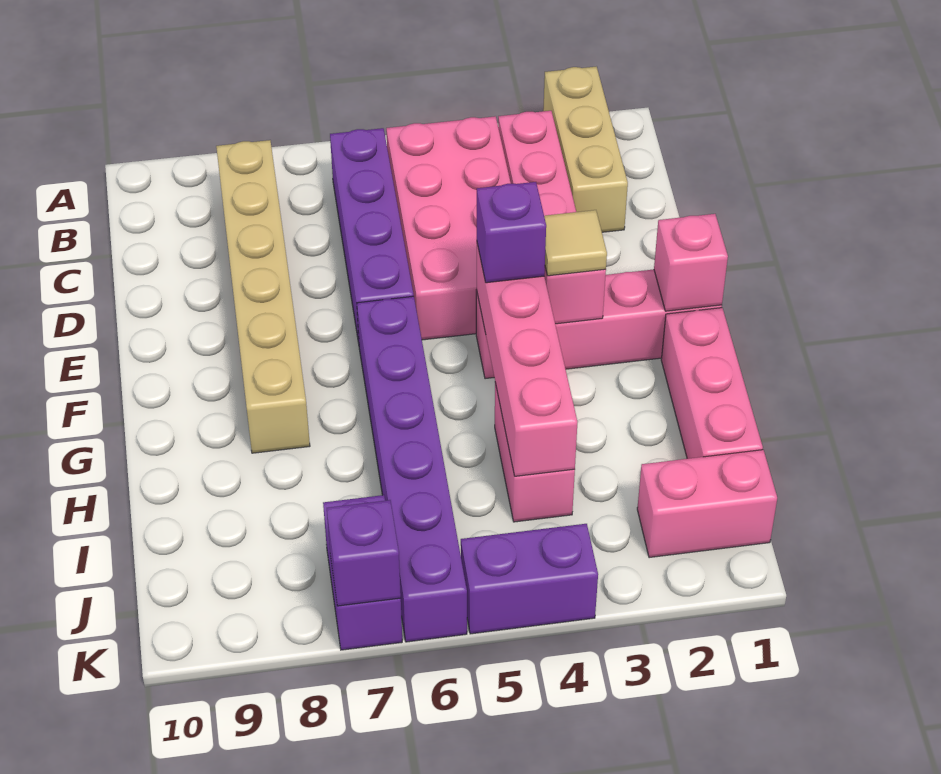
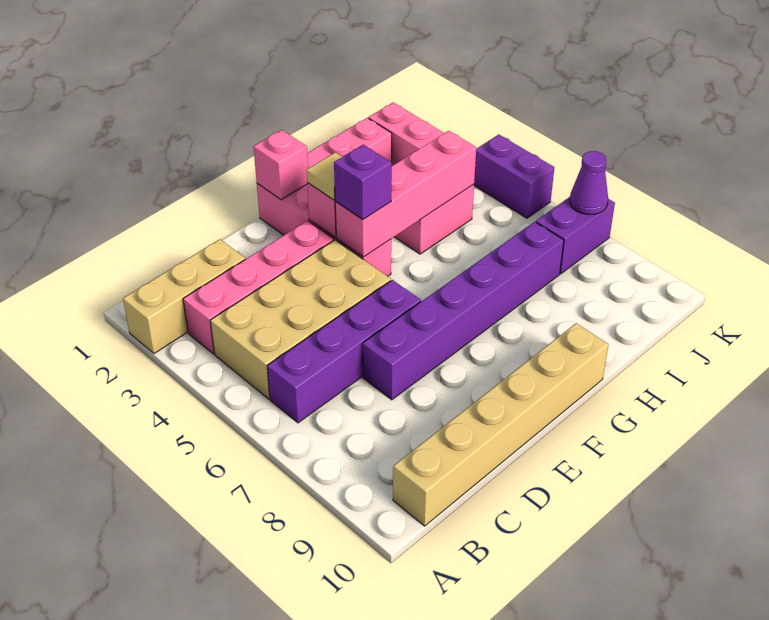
pink 2x4 brick [386,116,511,340] -> tan 2x4 brick [210,240,391,399]
tan 1x6 brick [216,140,310,453] -> tan 1x6 brick moved to [393,323,609,526]
purple 1x6 brick [357,296,467,642] -> purple 1x6 brick moved to [363,222,564,400]
purple 1x1 brick [327,500,401,606] -> purple 1x1 cone [570,151,608,214]

